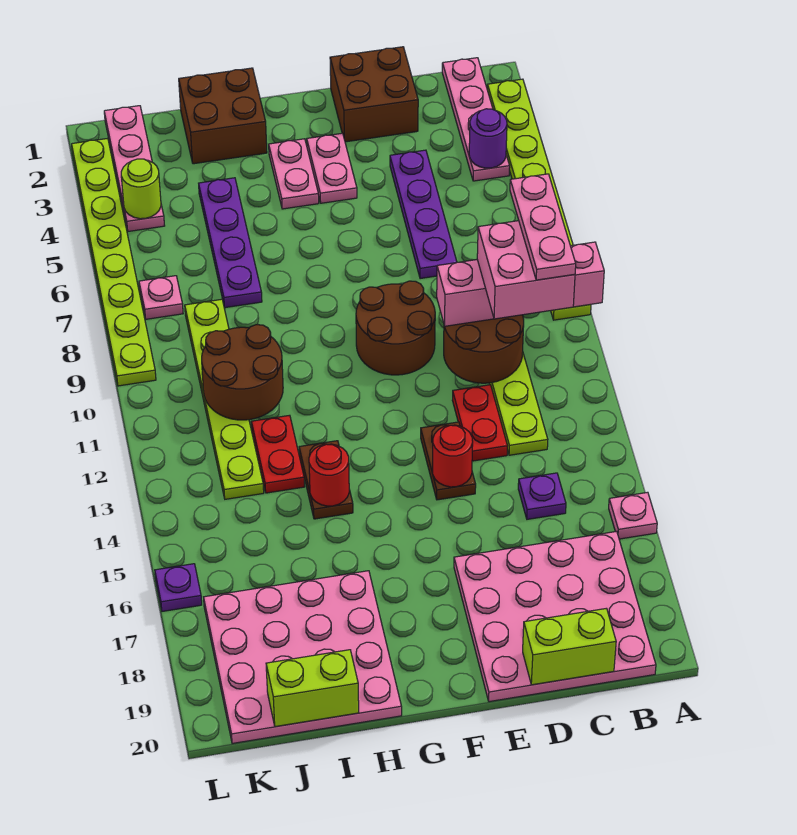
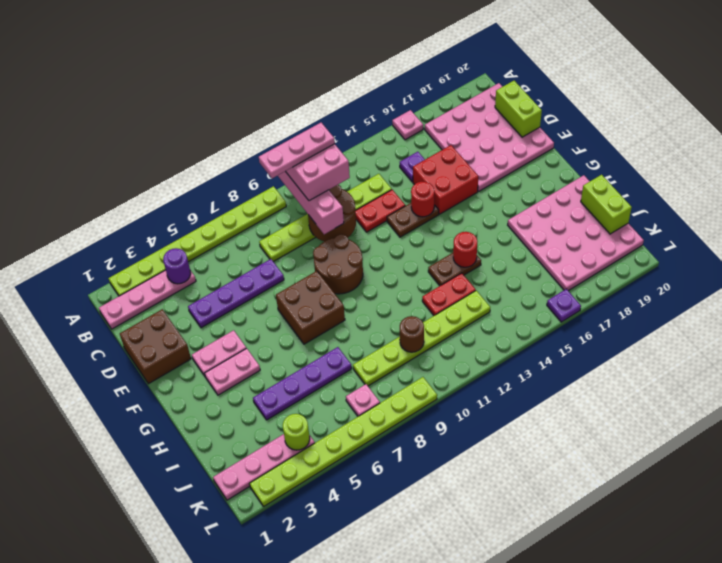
none -> red 2x2 brick [413,145,478,214]
brown 2x2 brick [179,68,267,164] -> brown 2x2 brick moved to [276,271,345,344]
brown 2x2 round brick [202,325,283,420] -> brown 1x1 round brick [400,316,424,352]

